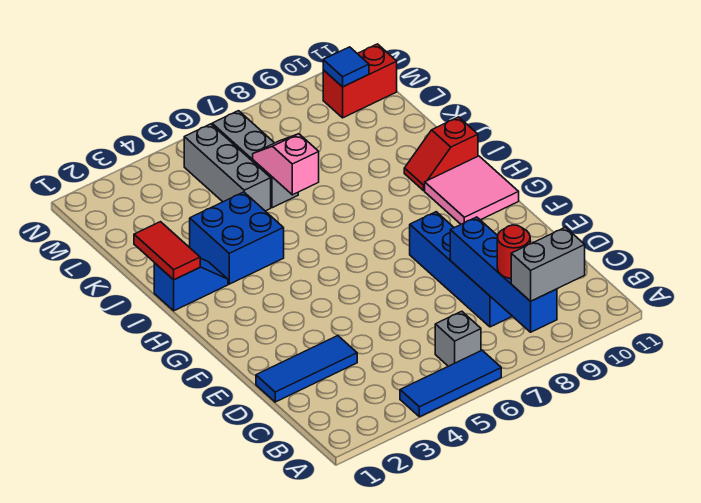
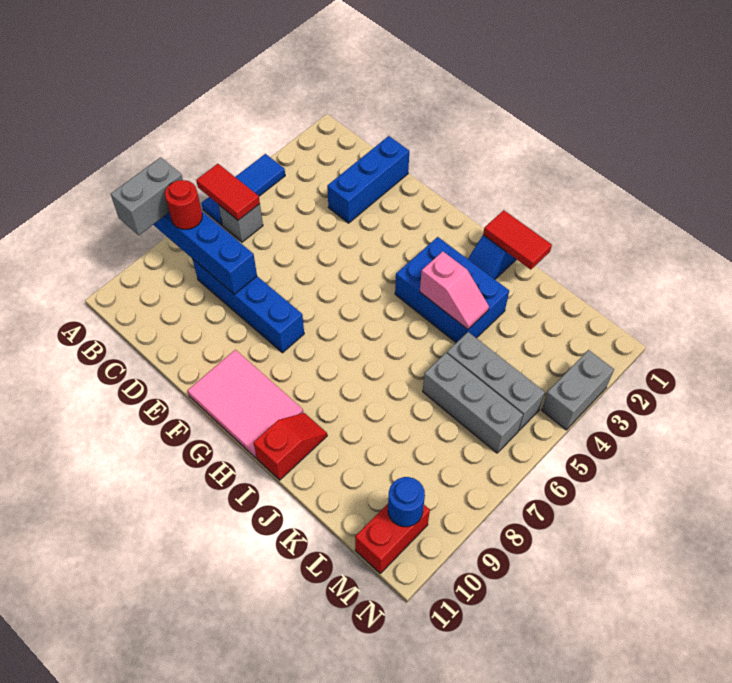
none -> red 1x2 tile [196,164,260,220]
blue 1x3 tile [256,336,357,402] -> blue 1x3 brick [327,136,409,223]
pink 2x2 tile [425,156,519,224] -> pink 2x3 tile [187,350,303,458]
blue 2x2 brick [190,192,284,284] -> blue 2x3 brick [395,237,509,343]
pink 1x2 slope [253,134,319,195] -> pink 1x2 slope moved to [420,252,489,329]
blue 1x1 tile [323,47,369,87] -> blue 1x1 round brick [388,477,425,527]
none -> grey 1x2 brick [542,350,614,430]

